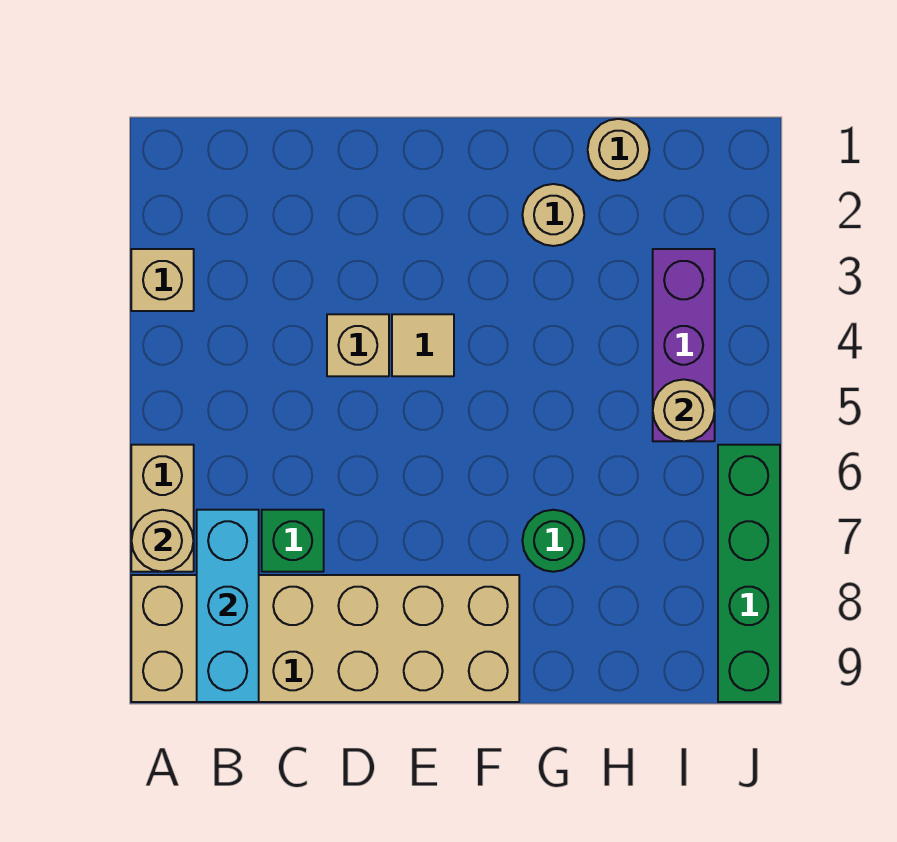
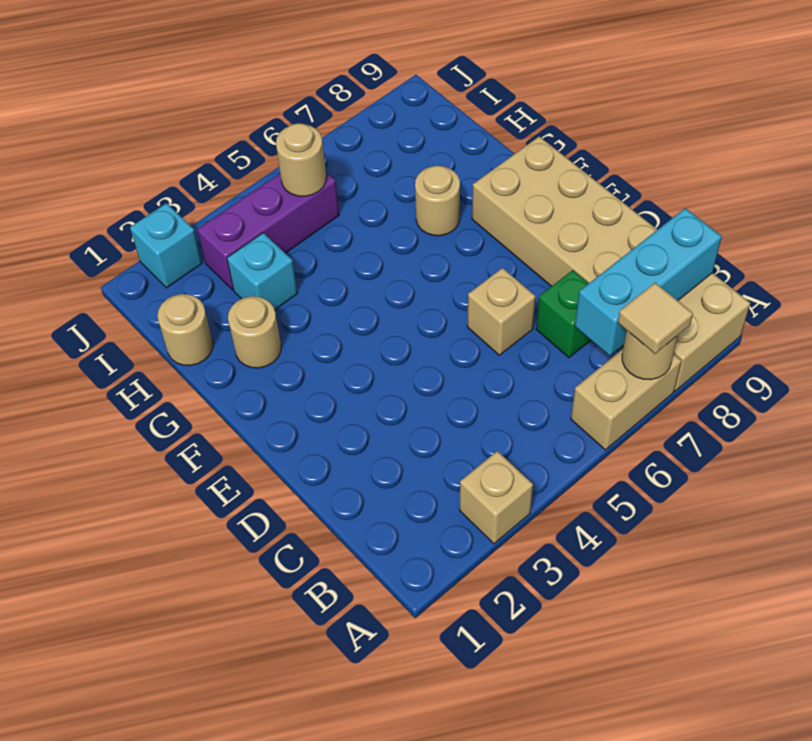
tan 1x1 brick [327,314,389,376] -> tan 1x1 brick moved to [467,268,536,355]
tan 1x1 tile [392,314,454,376] -> tan 1x1 tile moved to [618,283,693,354]
green 1x1 round brick [522,510,584,572] -> tan 1x1 round brick [415,166,460,236]
none -> cyan 1x1 brick [227,233,297,309]
none -> cyan 1x1 brick [130,203,202,288]
green 1x4 brick [718,445,780,702] -> none

